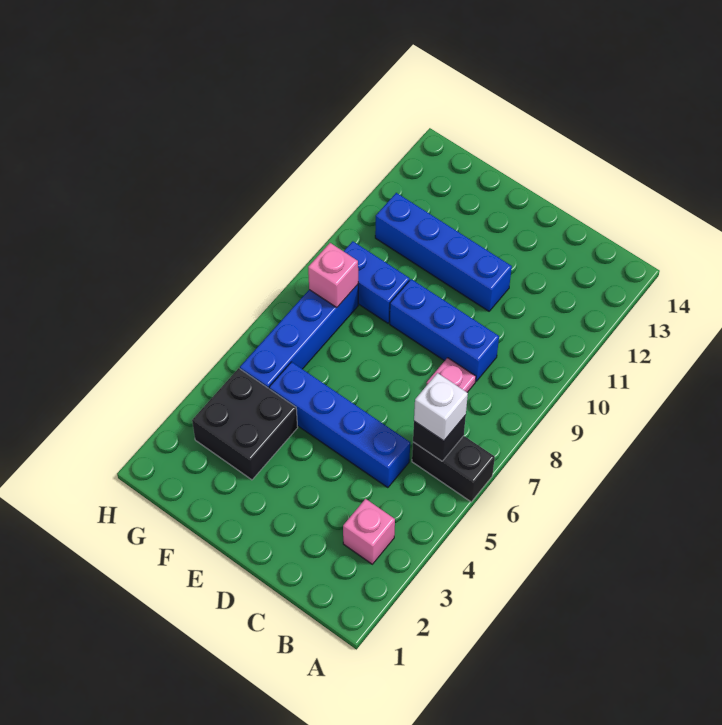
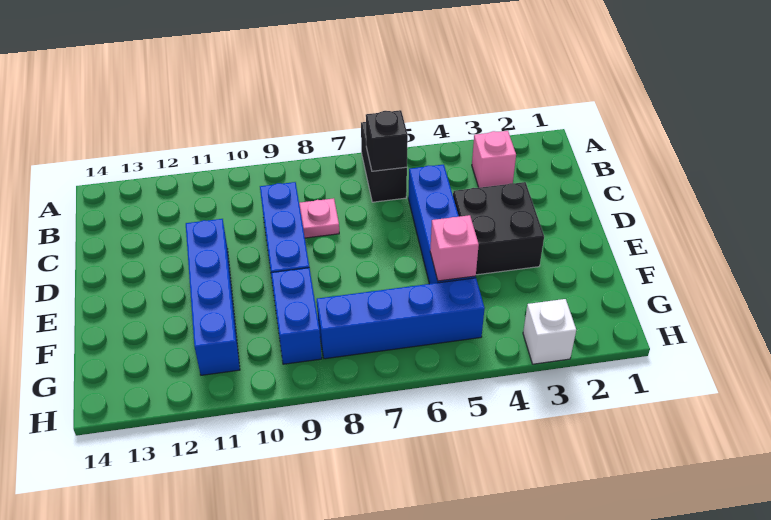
white 1x1 brick [414,373,468,441] -> white 1x1 brick moved to [523,299,576,364]
black 2x2 brick [192,368,298,480] -> black 2x2 brick moved to [453,182,544,275]
pink 1x1 brick [308,243,358,308] -> pink 1x1 brick moved to [430,215,479,281]

